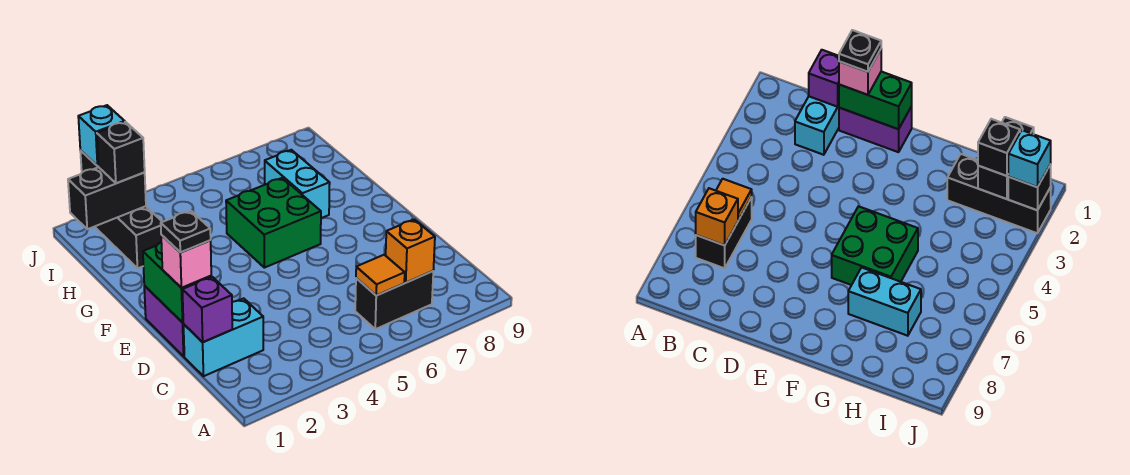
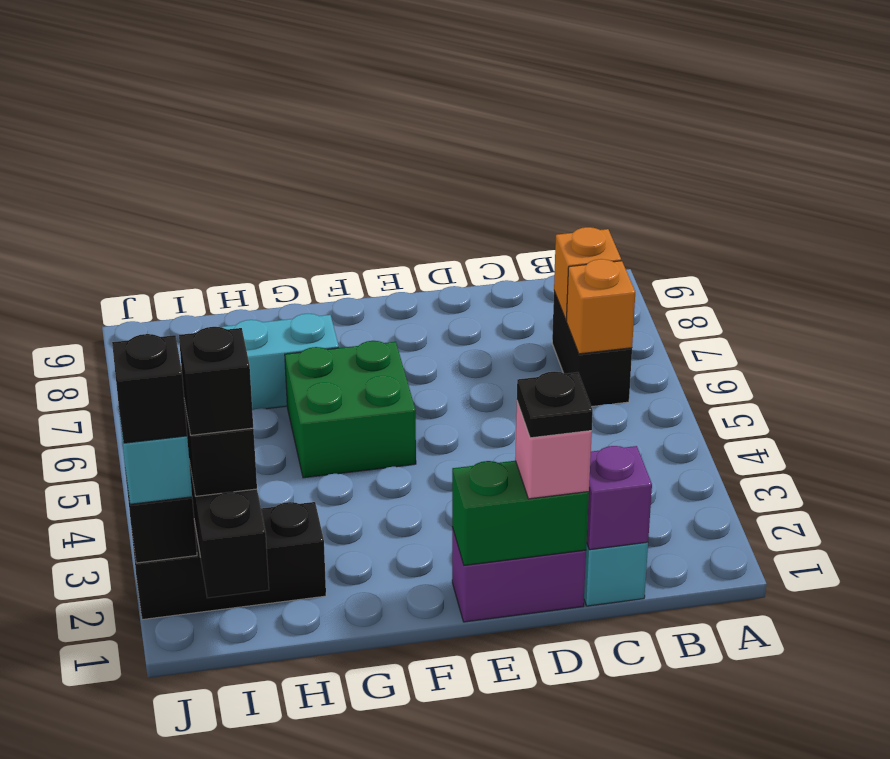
orange 1x1 tile [356,255,405,295] -> orange 1x1 brick [566,259,635,354]
none -> black 1x1 brick [179,327,253,435]
none -> black 1x1 brick [112,334,187,443]

